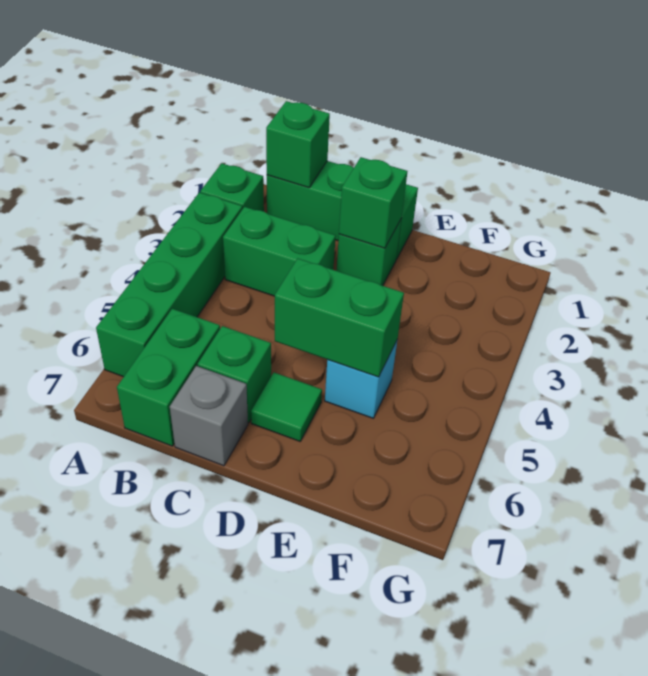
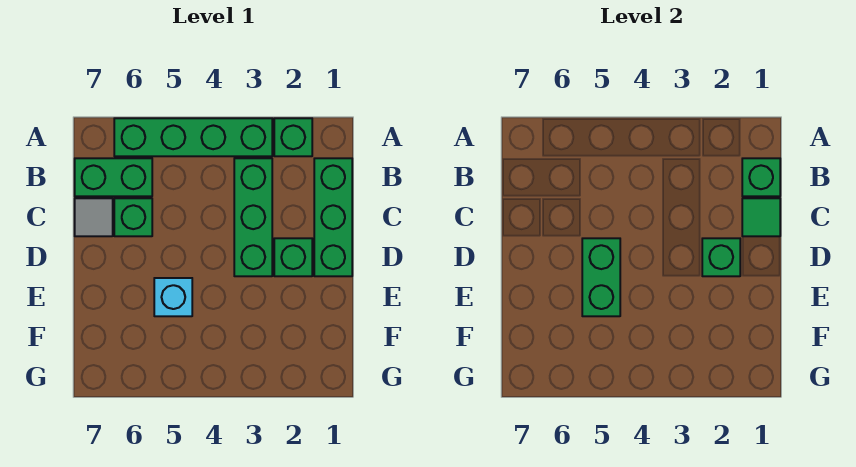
green 1x2 brick [223,207,336,296] -> green 1x3 brick [234,158,272,276]
grey 1x1 brick [170,366,248,466] -> grey 1x1 tile [75,198,113,236]
green 1x1 tile [251,372,322,441] -> green 1x1 tile moved to [742,198,780,236]

